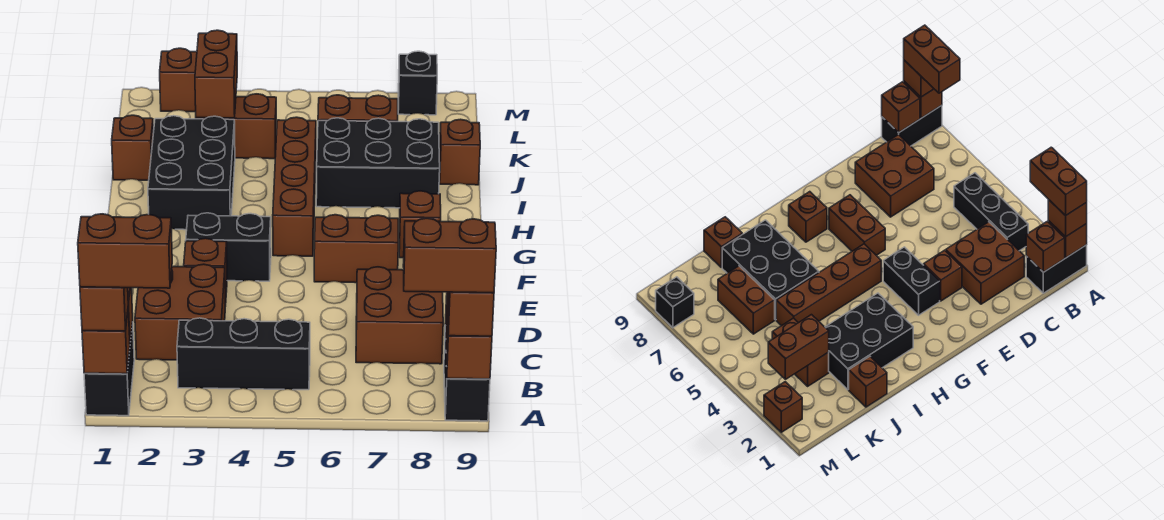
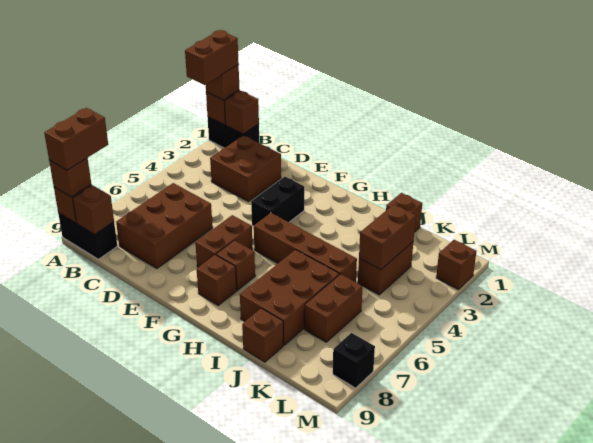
black 1x3 brick [177,318,310,390] -> none
brown 2x2 brick [356,267,443,364] -> brown 2x3 brick [116,183,213,269]
brown 1x1 brick [184,238,227,306] -> brown 1x1 brick moved to [216,240,255,290]
black 2x3 brick [148,116,235,230] -> none
black 2x3 brick [316,118,440,208] -> brown 2x3 brick [240,250,339,345]
brown 1x2 brick [195,30,237,118] -> brown 1x2 brick turned to [359,205,416,270]

